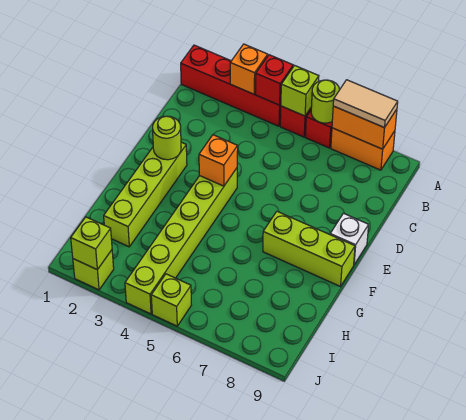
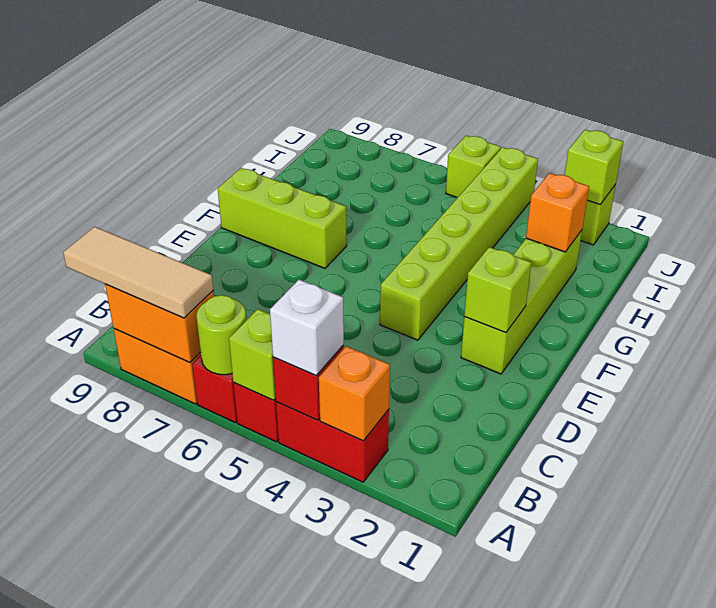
red 1x4 brick [181,45,281,126] -> red 1x2 brick [276,402,389,482]
tan 1x2 tile [333,80,398,128] -> tan 1x3 tile [63,227,213,318]
lime 1x1 round brick [153,116,181,160] -> lime 1x1 brick [464,247,531,333]
orange 1x1 brick [199,135,238,186] -> orange 1x1 brick moved to [526,173,589,252]
white 1x1 brick [330,213,369,264] -> white 1x1 brick moved to [270,280,344,376]

